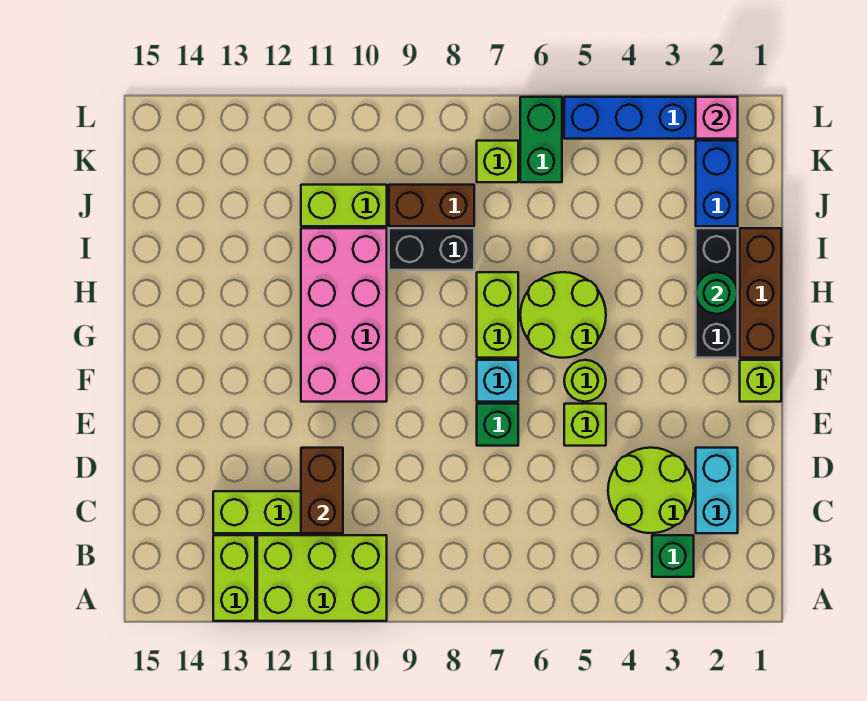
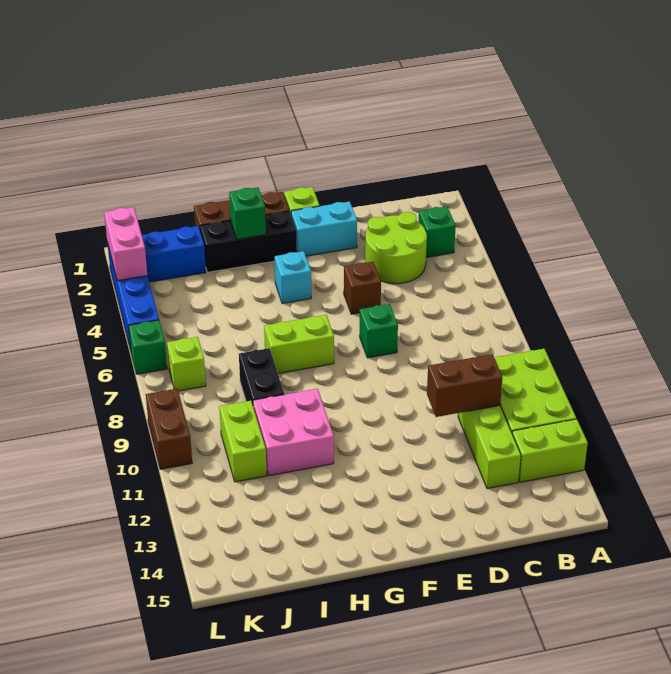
cyan 1x2 brick [696,448,738,533] -> cyan 1x2 brick moved to [291,201,357,256]
lime 1x1 brick [564,404,606,446] -> brown 1x1 brick [344,262,381,314]
lime 1x1 round brick [564,360,606,402] -> none
cyan 1x1 brick [477,360,518,402] -> cyan 1x1 brick moved to [275,251,311,304]
pink 2x4 brick [301,228,387,402] -> pink 2x2 brick [253,389,334,476]
lime 2x2 round brick [520,272,606,358] -> none
green 1x1 round brick [696,272,738,314] -> green 1x1 brick [229,187,266,239]
brown 1x2 brick [389,185,474,226] -> brown 1x2 brick moved to [146,389,192,469]
green 1x2 brick [520,97,562,182] -> green 1x1 brick [128,320,167,374]
pink 1x1 brick [696,97,738,139] -> pink 1x2 brick [104,207,147,281]

